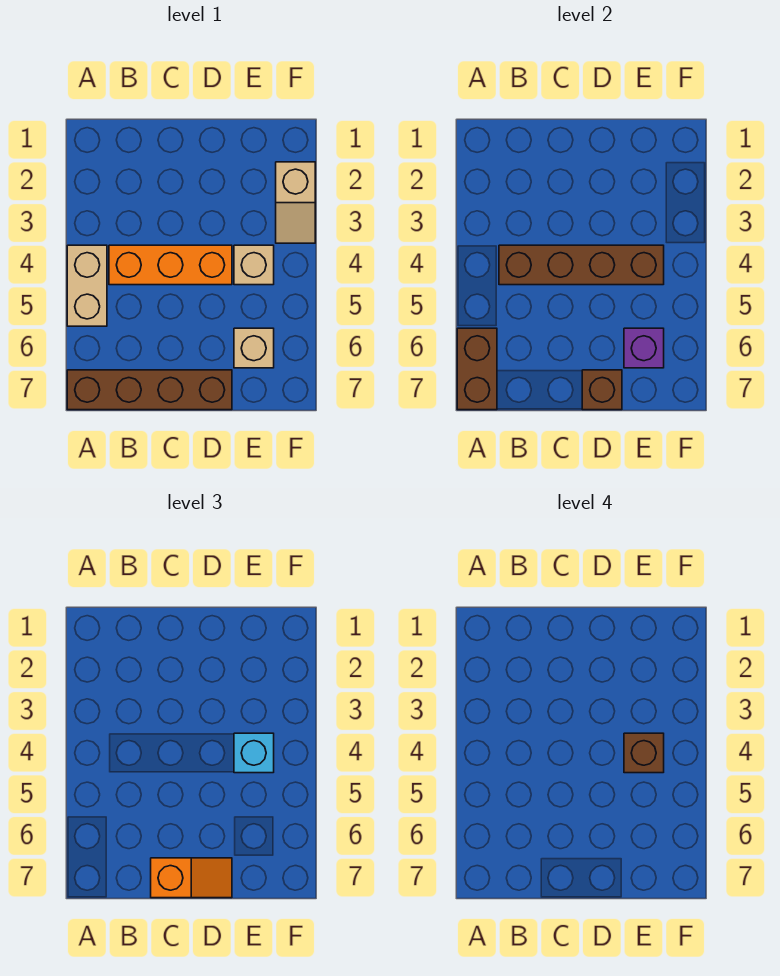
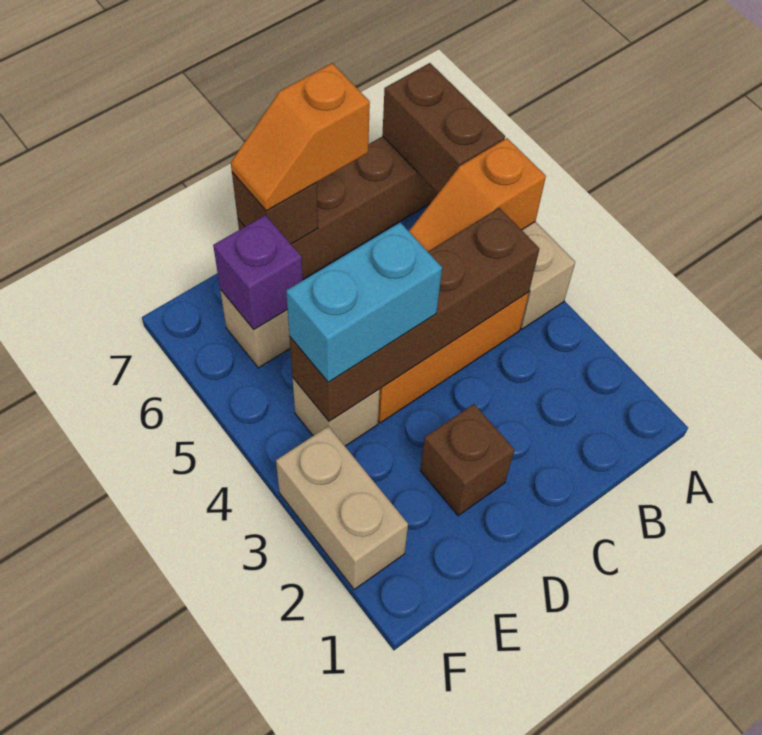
none -> orange 1x2 slope [409,138,546,251]
cyan 1x1 brick [234,733,274,773] -> cyan 1x2 brick [286,223,442,382]
brown 1x1 brick [624,733,664,773] -> brown 1x1 brick moved to [420,404,514,516]
tan 1x2 slope [276,162,315,243] -> tan 1x2 brick [276,426,408,590]

